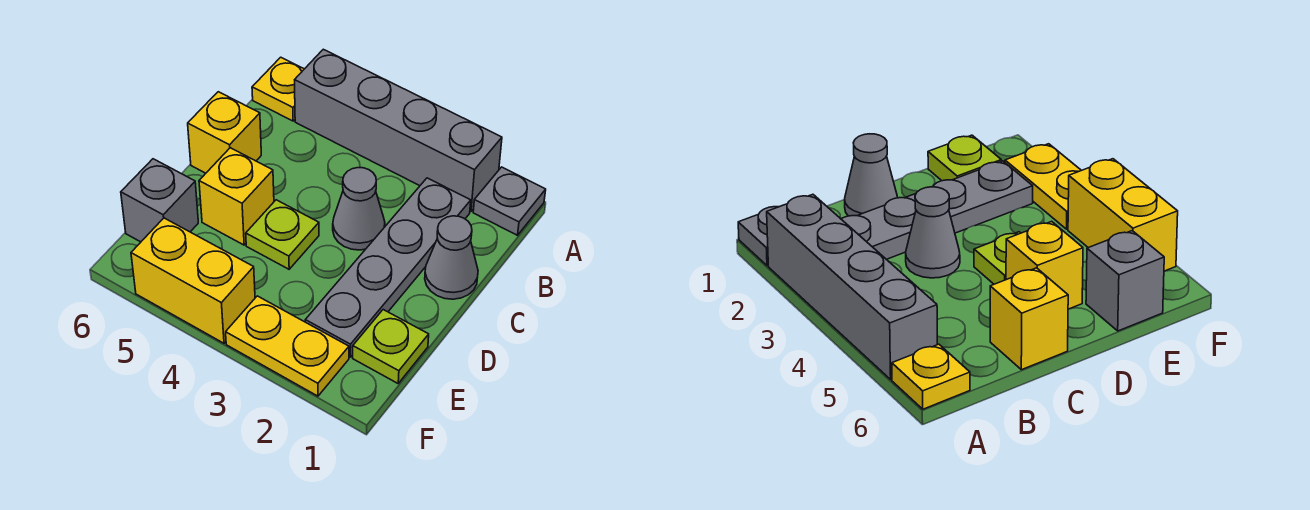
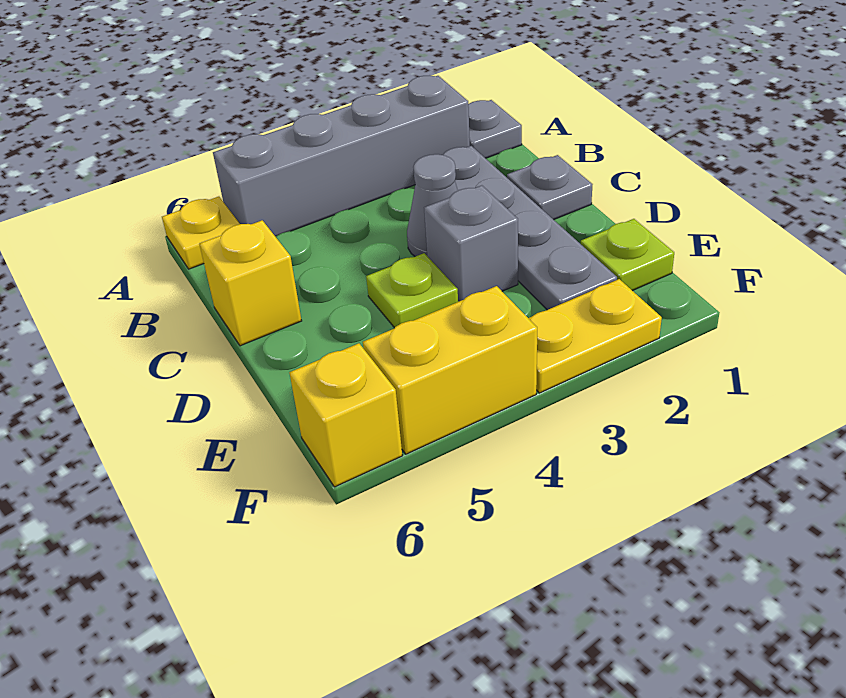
grey 1x1 cone [425,216,478,299] -> grey 1x1 plate [507,155,593,220]
yellow 1x1 brick [199,148,274,245] -> yellow 1x1 brick moved to [289,343,402,487]
grey 1x1 brick [121,159,198,242] -> grey 1x1 brick moved to [424,185,518,302]

